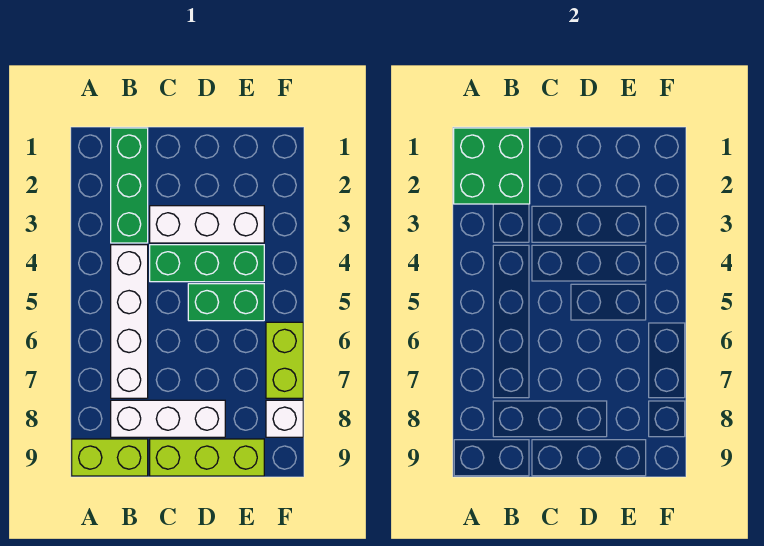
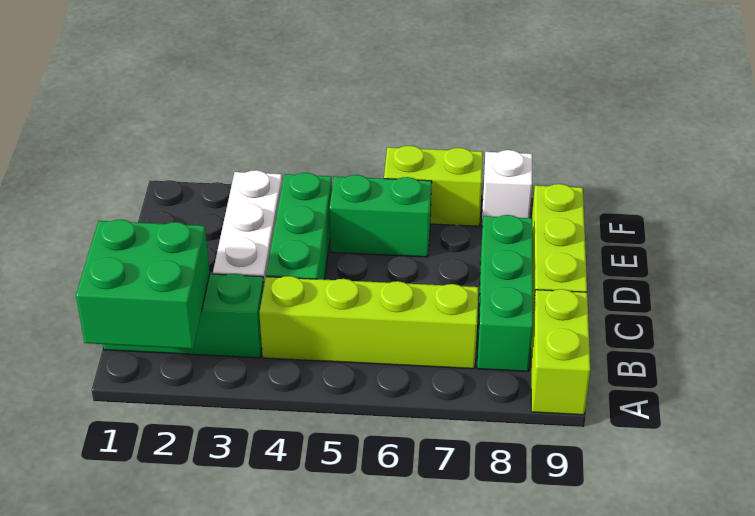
white 1x4 brick [111,245,148,398] -> lime 1x4 brick [259,276,478,369]
white 1x3 brick [111,400,225,437] -> green 1x3 brick [477,215,533,371]
green 1x2 brick [188,284,264,321] -> green 1x2 brick turned to [330,175,432,257]

